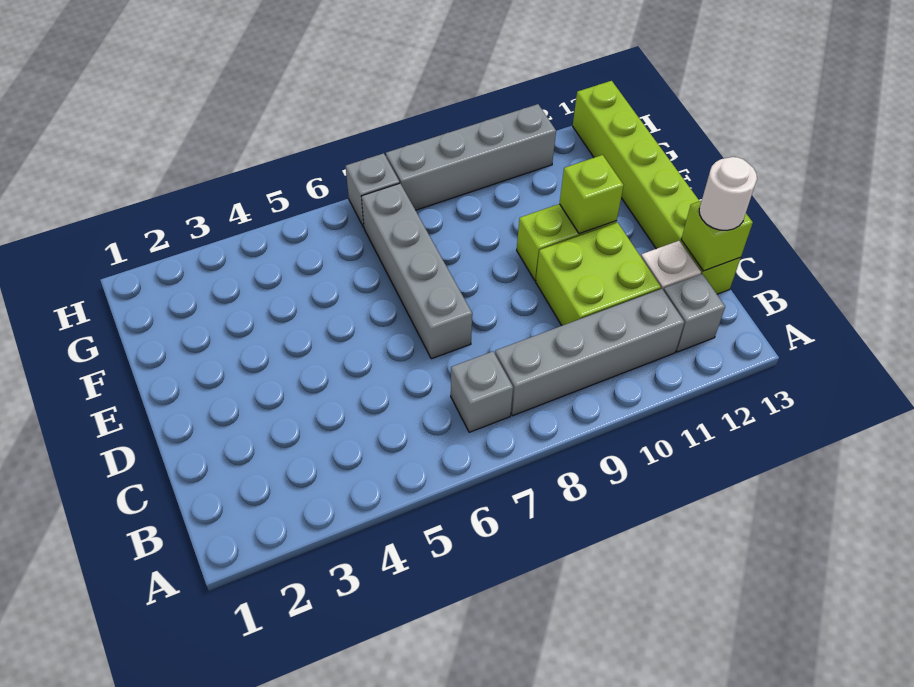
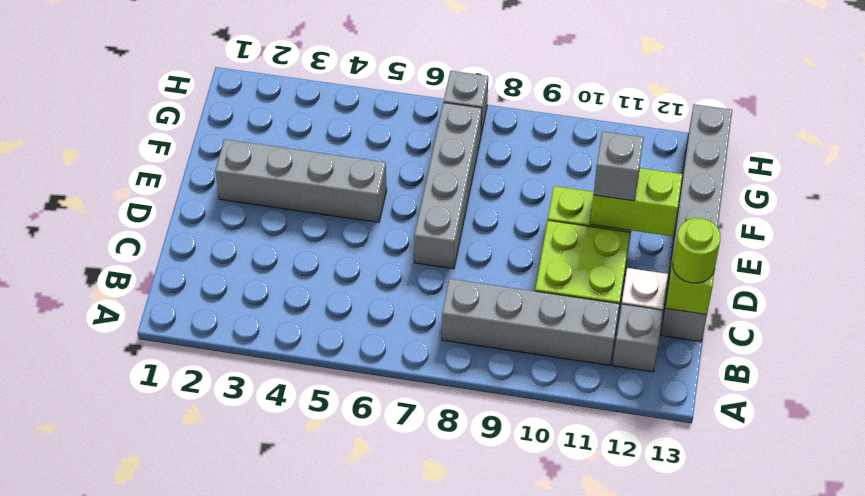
grey 1x1 brick [451,351,513,432] -> grey 1x1 brick moved to [593,131,644,201]
lime 1x6 brick [573,81,740,294] -> grey 1x6 brick [661,104,732,342]
white 1x1 round brick [699,157,757,230] -> lime 1x1 round brick [673,218,721,283]
lime 1x1 brick [559,155,624,234] -> lime 1x2 brick [590,168,683,236]
grey 1x4 brick [386,104,556,210] -> grey 1x4 brick moved to [215,139,387,222]

